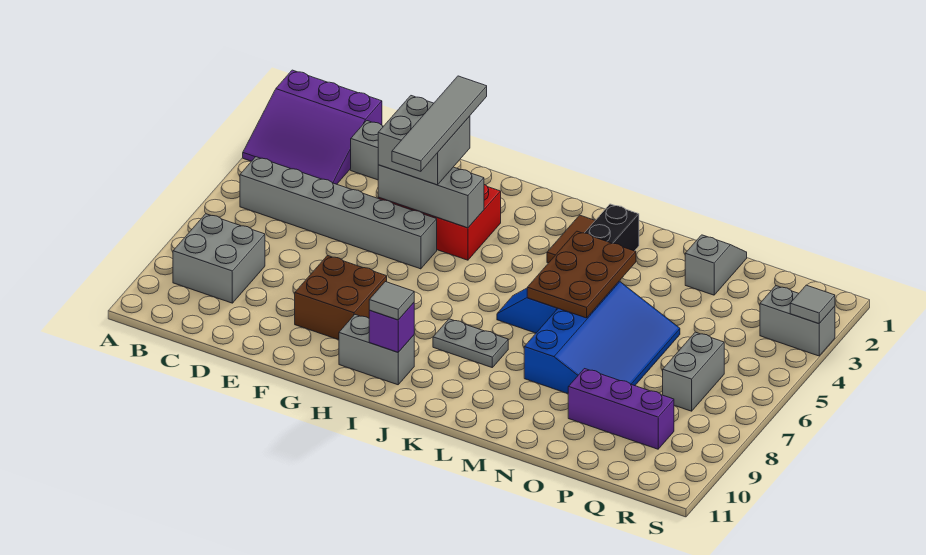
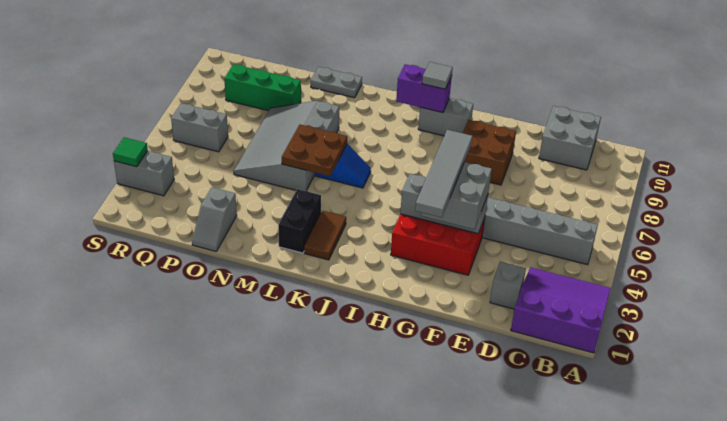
grey 2x2 brick [173,214,265,303] -> grey 2x2 brick moved to [539,106,601,170]
purple 1x1 brick [369,303,414,352] -> purple 1x2 brick [396,64,452,113]
grey 1x2 plate [433,319,508,367] -> grey 1x2 plate moved to [311,67,362,98]
brown 2x3 plate [527,231,636,318] -> brown 2x2 plate [282,125,347,176]
blue 3x4 slope [524,281,680,394] -> grey 3x4 slope [234,101,339,191]
purple 1x3 brick [568,369,674,449] -> green 1x3 brick [224,64,301,111]
grey 1x2 brick [663,332,724,411] -> grey 1x2 brick turned to [171,103,228,152]
grey 1x1 tile [790,285,835,324] -> green 1x1 tile [113,137,148,167]

